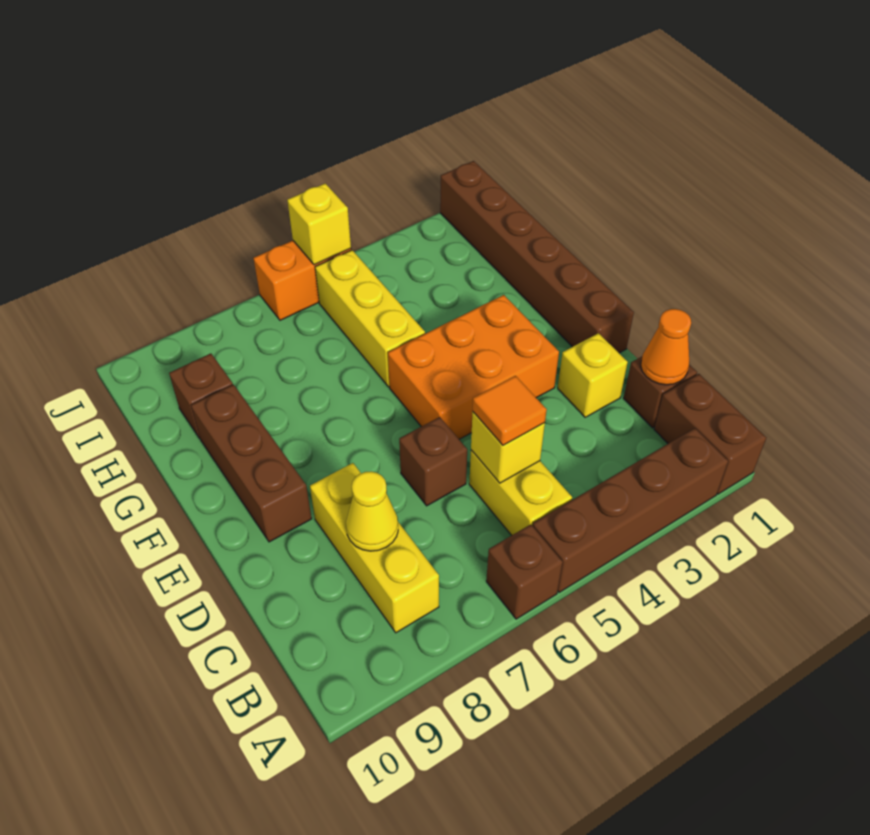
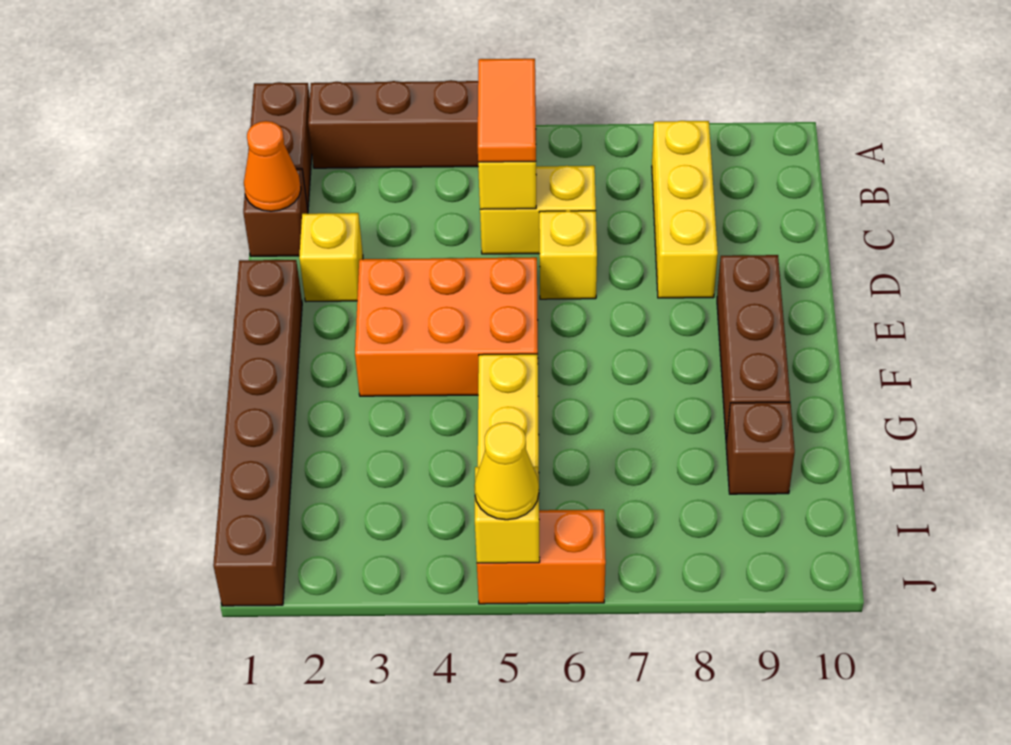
brown 1x1 brick [486,524,563,619] -> none
yellow 1x2 brick [469,450,572,535] -> yellow 1x2 brick turned to [480,166,596,254]
orange 1x1 tile [473,376,547,445] -> orange 1x2 tile [478,59,536,162]
yellow 1x1 cone [346,471,398,551] -> yellow 1x1 cone moved to [475,422,539,520]
brown 1x1 brick [399,417,467,506] -> yellow 1x1 brick [539,211,597,299]

